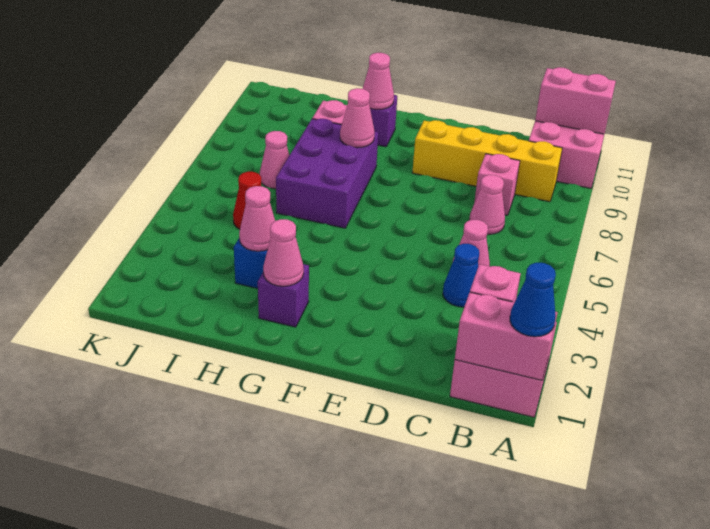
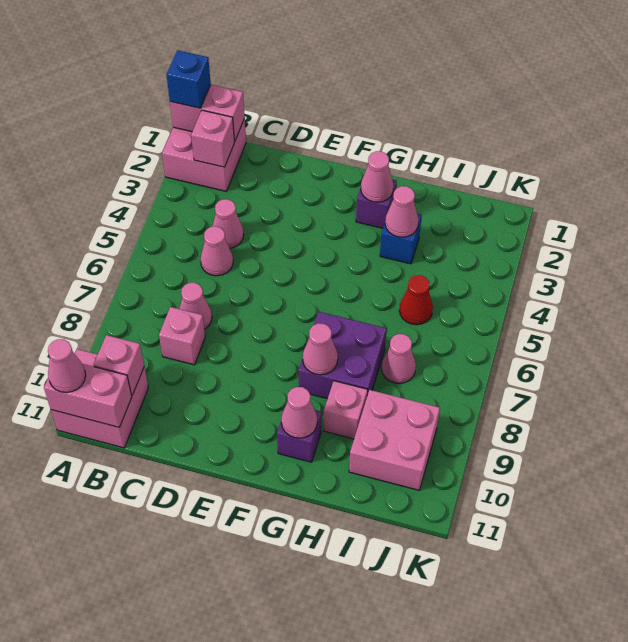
blue 1x1 cone [510,263,556,337] -> blue 1x1 brick [166,50,211,108]
none -> pink 1x1 cone [48,339,86,392]
yellow 1x4 brick [412,120,562,202] -> none
none -> pink 1x1 brick [94,335,144,395]
blue 1x1 cone [443,244,479,307] -> pink 1x1 cone [213,199,244,248]
purple 2x3 brick [276,119,378,228] -> purple 2x2 brick [298,312,386,399]
none -> pink 2x2 brick [349,390,440,490]

